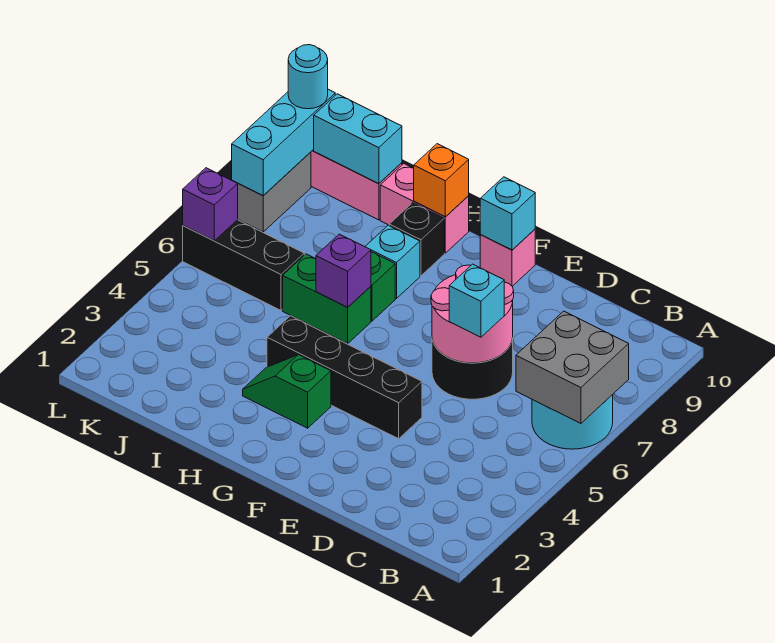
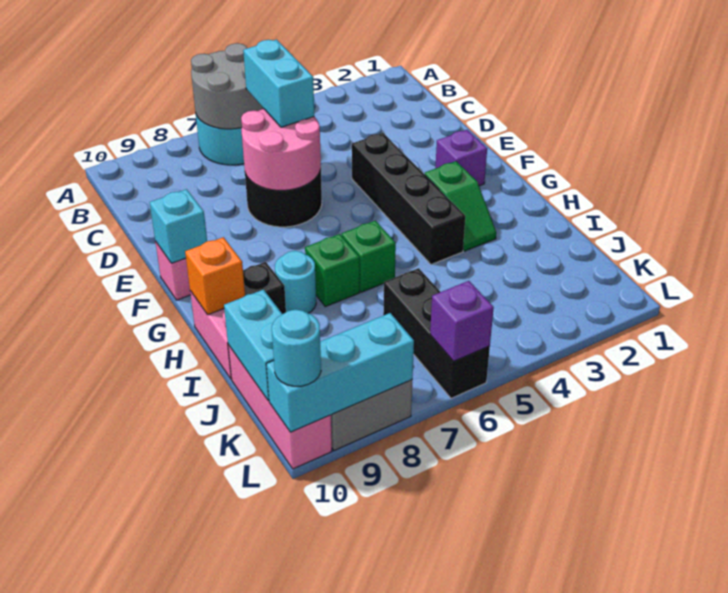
grey 2x2 brick [516,311,629,423] -> grey 2x2 round brick [191,43,264,129]
cyan 1x1 brick [449,264,504,337] -> cyan 1x2 brick [243,39,314,127]
green 1x2 brick [283,254,371,344] -> green 1x1 brick [342,221,396,292]
purple 1x1 brick [316,234,371,307] -> purple 1x1 brick moved to [436,130,487,186]
cyan 1x1 brick [365,225,420,298] -> cyan 1x1 round brick [275,251,316,313]

